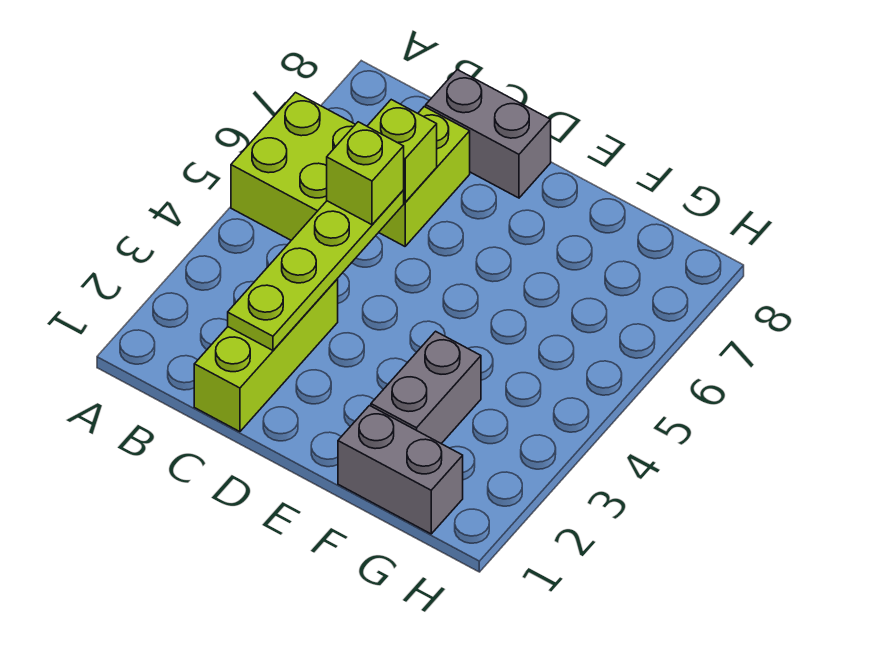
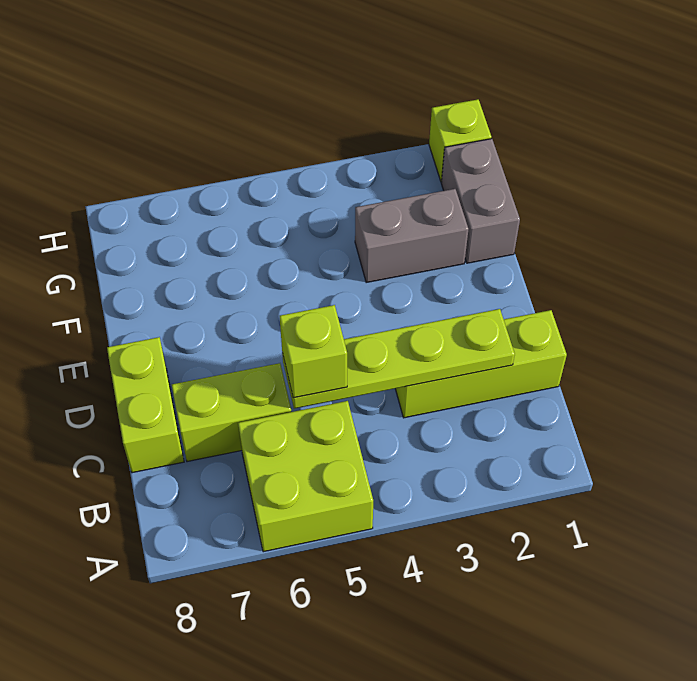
lime 1x1 brick [367,100,437,202] -> lime 1x1 brick moved to [429,99,491,182]
grey 1x2 brick [426,70,551,198] -> lime 1x2 brick [107,337,184,473]

